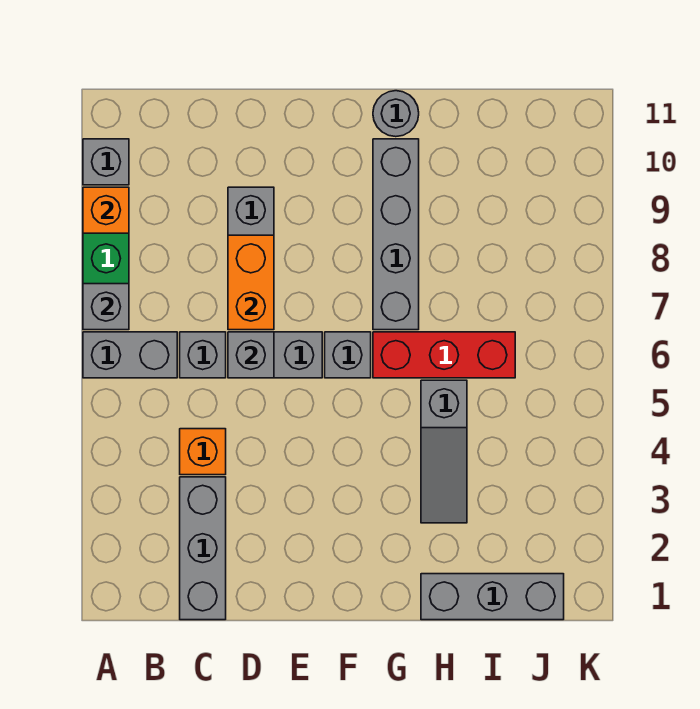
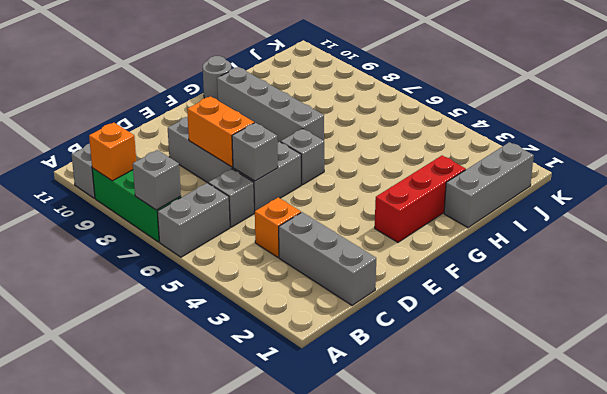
red 1x3 brick [373,332,515,378] -> red 1x3 brick moved to [375,156,466,242]
grey 1x3 slope [421,380,467,523] -> none

